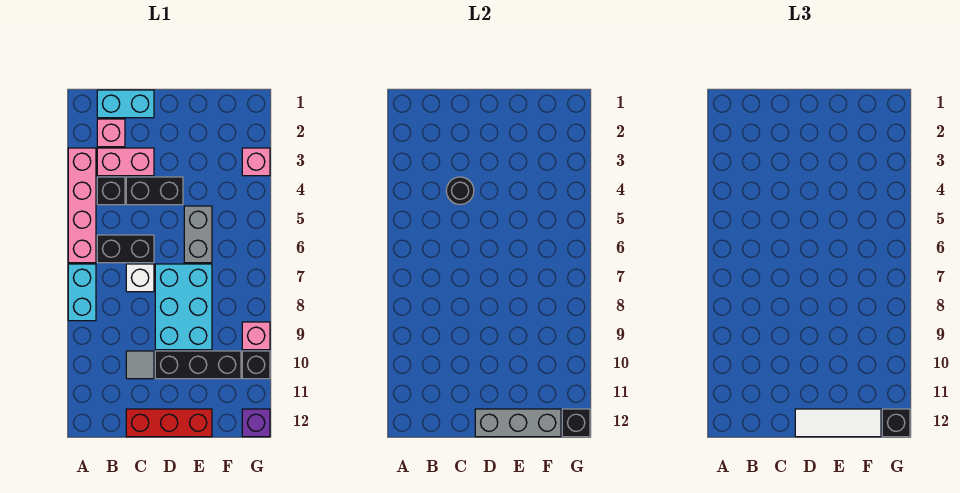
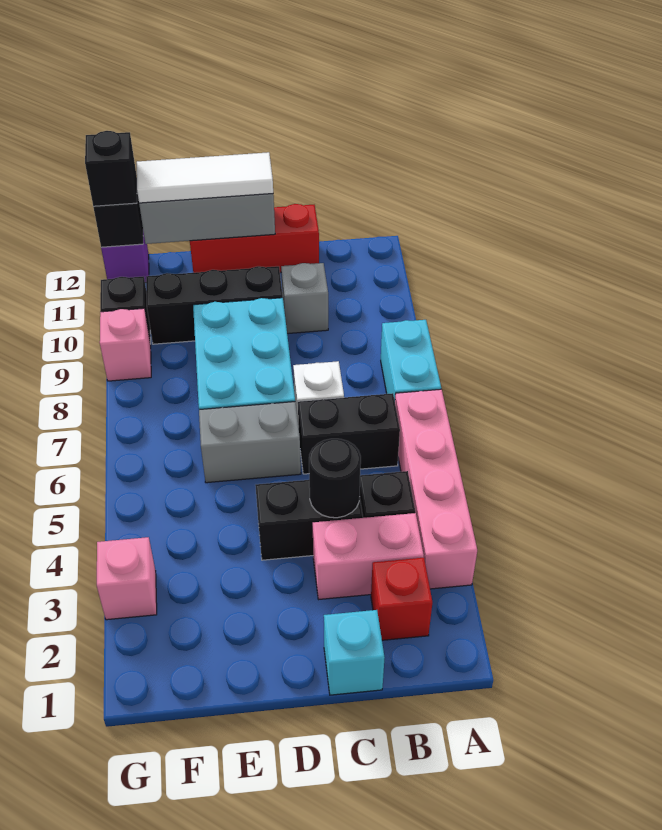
cyan 1x2 brick [97,90,154,118] -> cyan 1x1 brick [324,610,385,695]
pink 1x1 brick [97,119,125,147] -> red 1x1 brick [371,558,432,640]
grey 1x1 tile [126,351,154,379] -> grey 1x1 brick [281,263,328,334]
grey 1x2 brick [184,206,212,263] -> grey 1x2 brick turned to [199,402,301,483]

